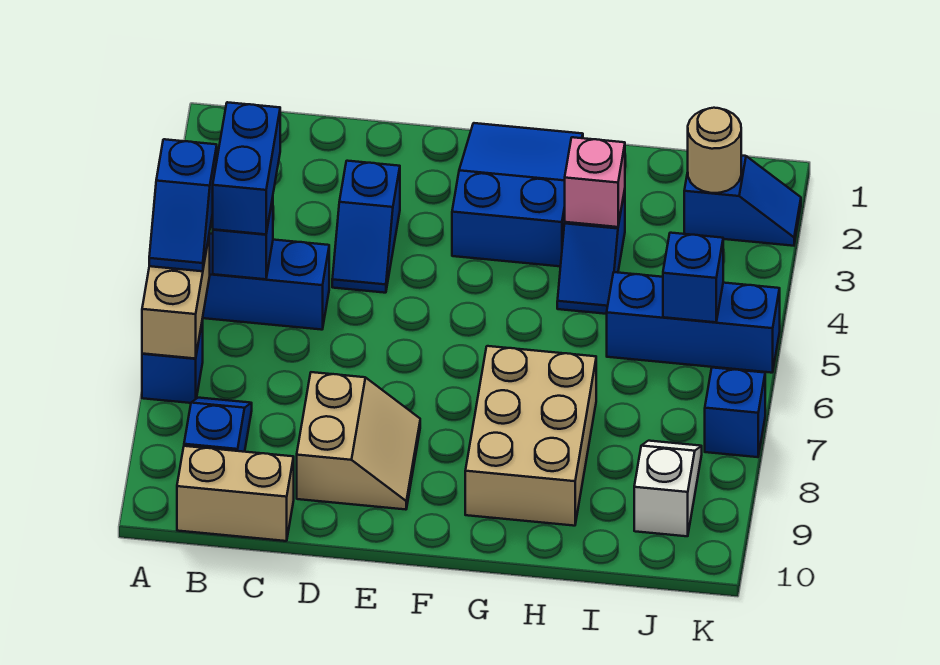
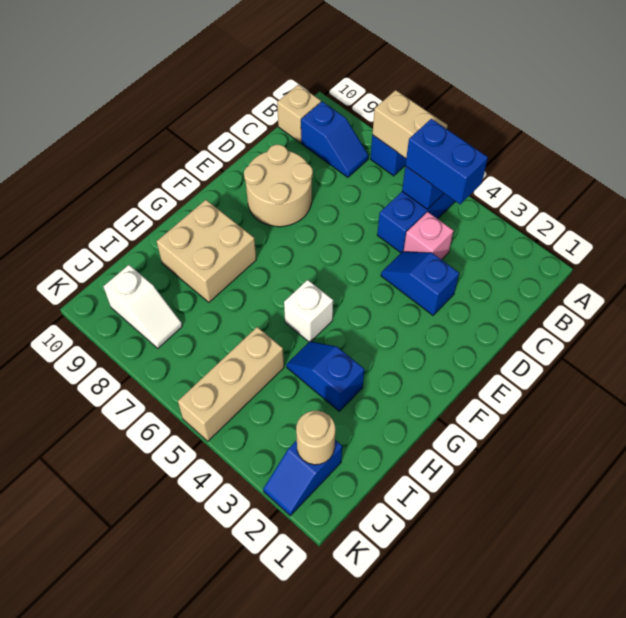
blue 1x2 slope [149,139,217,271] -> none
tan 1x2 brick [177,446,294,541] -> tan 1x1 brick [277,85,321,143]
tan 2x2 slope [297,372,420,510] -> tan 2x2 round brick [244,145,313,227]
blue 2x3 slope [452,123,583,266] -> none
none -> white 1x1 brick [284,280,333,342]
tan 2x3 brick [465,346,596,526] -> tan 2x2 brick [157,200,256,302]
pink 1x1 brick [565,137,625,227] -> pink 1x1 brick moved to [403,212,453,260]
blue 1x3 brick [607,272,780,373] -> tan 1x3 brick [178,327,284,441]
blue 1x1 brick [663,233,723,322] -> none
blue 1x1 brick [705,368,765,457] -> none

